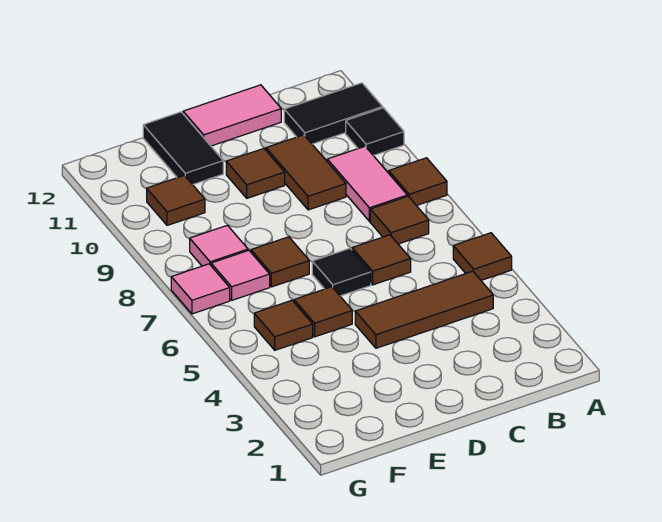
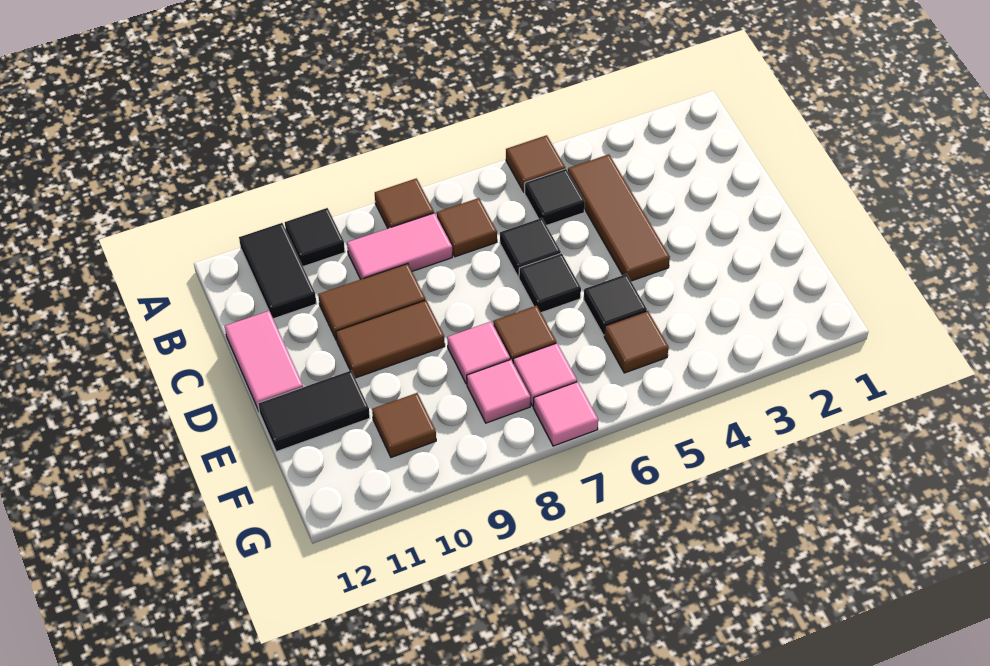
none -> black 1x1 tile [525,169,585,226]
brown 1x1 tile [352,235,411,285] -> black 1x1 tile [500,218,561,277]
brown 1x1 tile [226,148,285,198] -> brown 1x2 tile [336,300,445,378]
brown 1x1 tile [294,287,352,337] -> black 1x1 tile [584,274,647,335]
none -> pink 1x1 tile [447,322,510,384]

